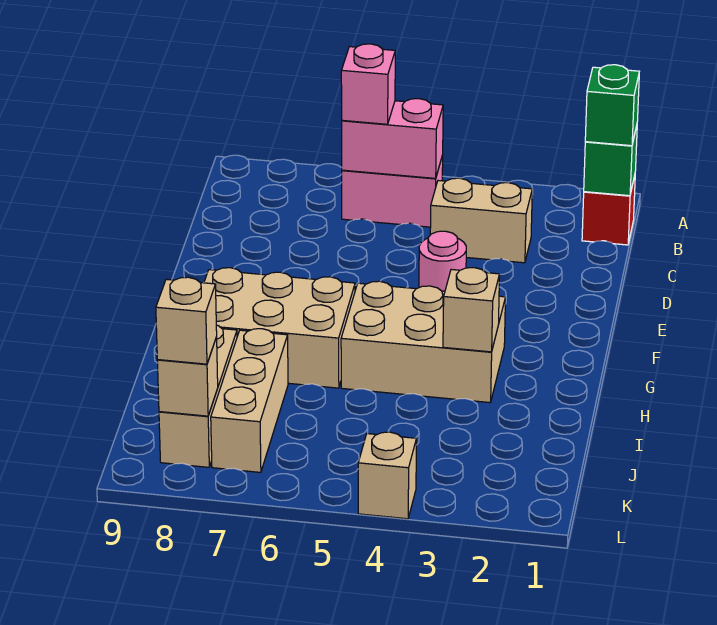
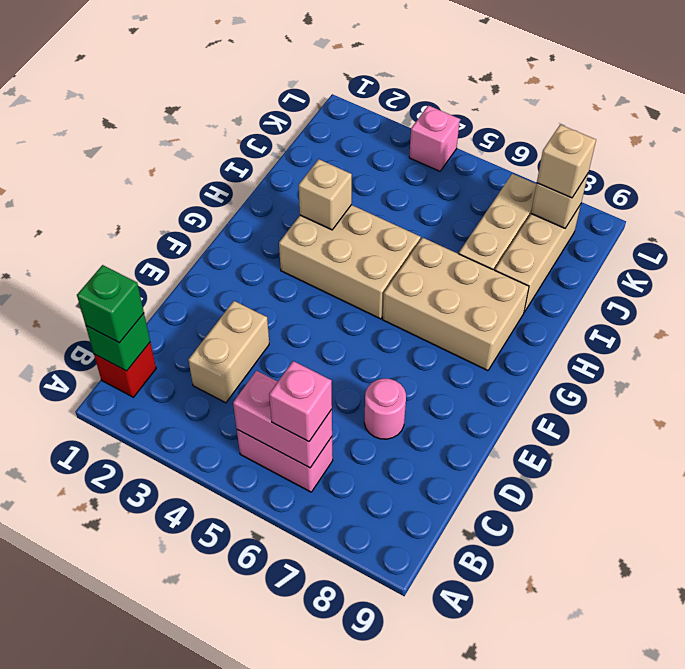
tan 1x2 brick [430,178,532,263] -> tan 1x2 brick turned to [188,301,269,403]
pink 1x1 round brick [419,231,466,291] -> pink 1x1 round brick moved to [364,379,406,439]
tan 1x1 brick [358,432,416,519] -> pink 1x1 brick [409,106,460,171]

